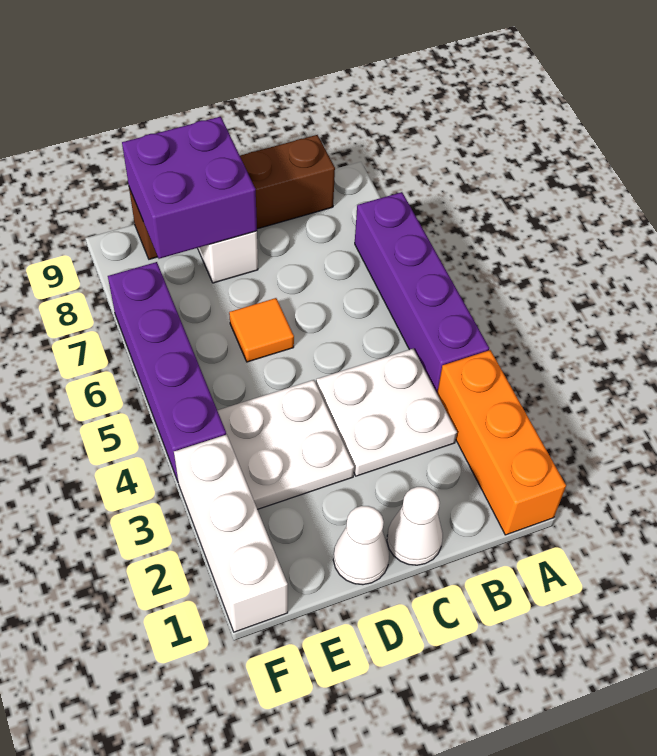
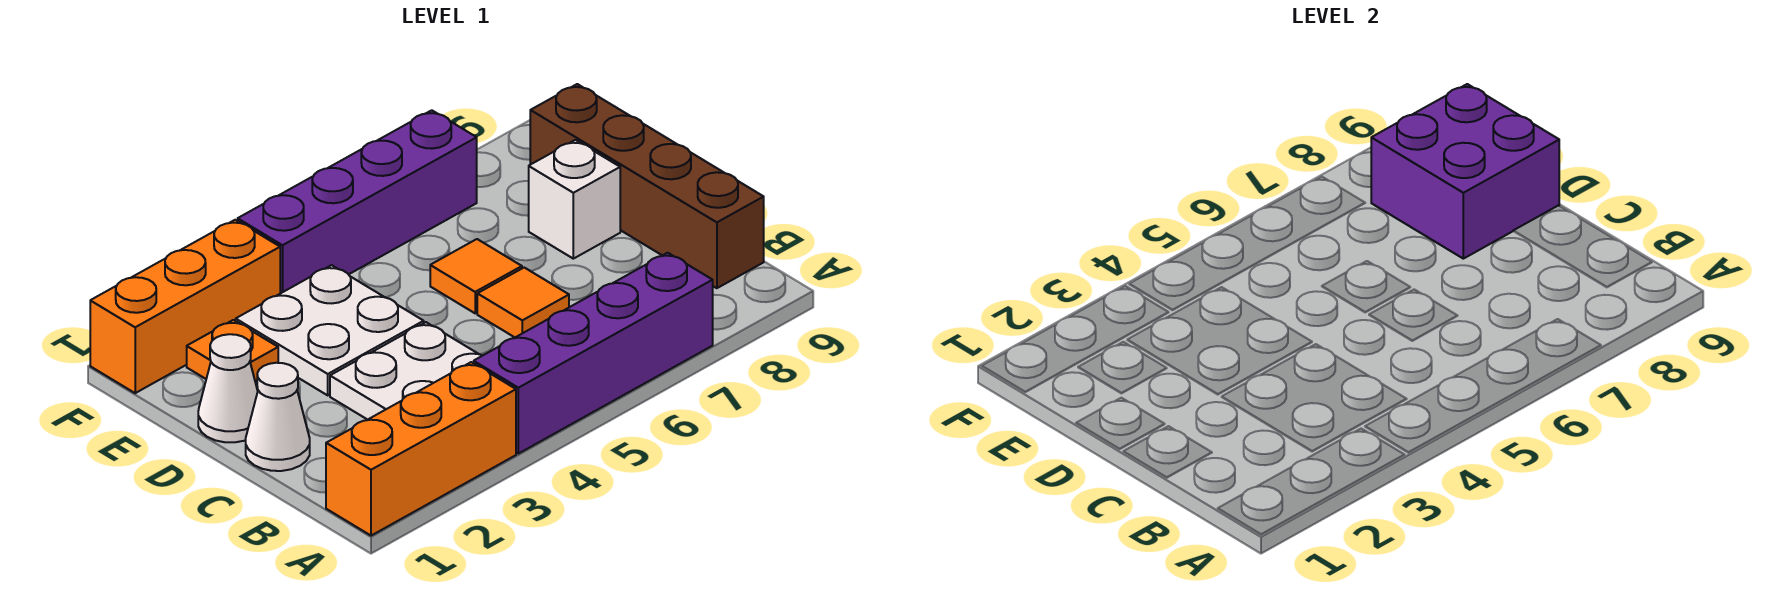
none -> orange 1x1 tile [477,268,569,337]
none -> orange 1x1 plate [187,320,278,381]
white 1x3 brick [174,434,288,632] -> orange 1x3 brick [90,220,280,393]

